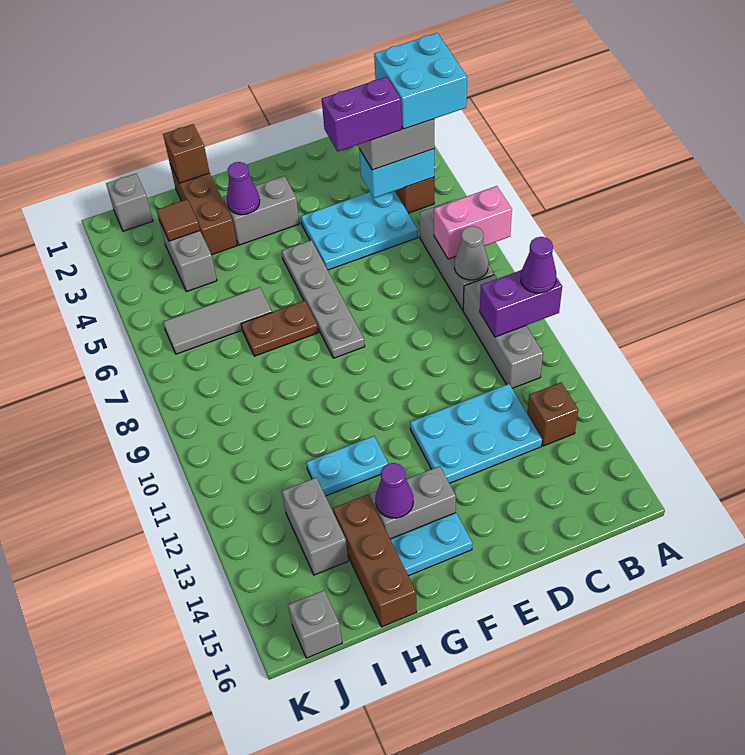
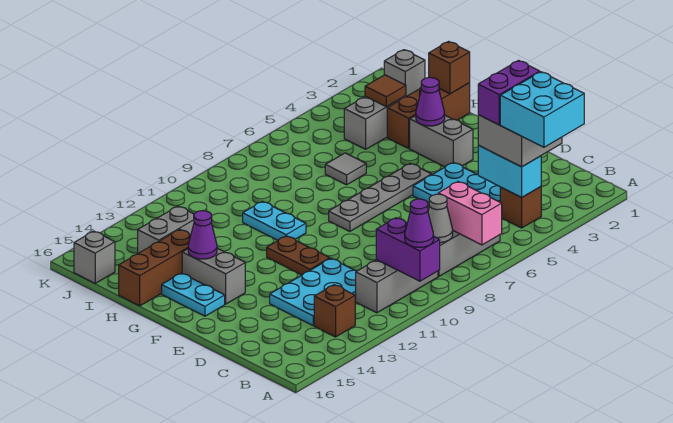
purple 1x2 brick [322,77,402,152] -> purple 1x2 brick turned to [478,61,540,125]
cyan 2x3 plate [410,384,542,483] -> cyan 2x3 plate turned to [270,259,356,326]
brown 1x2 plate [241,301,318,356] -> brown 1x2 plate moved to [267,236,330,275]
cyan 1x2 plate [306,436,388,496] -> cyan 1x2 plate moved to [243,201,306,240]
grey 1x3 tile [163,287,272,354] -> grey 1x1 tile [325,153,366,185]

